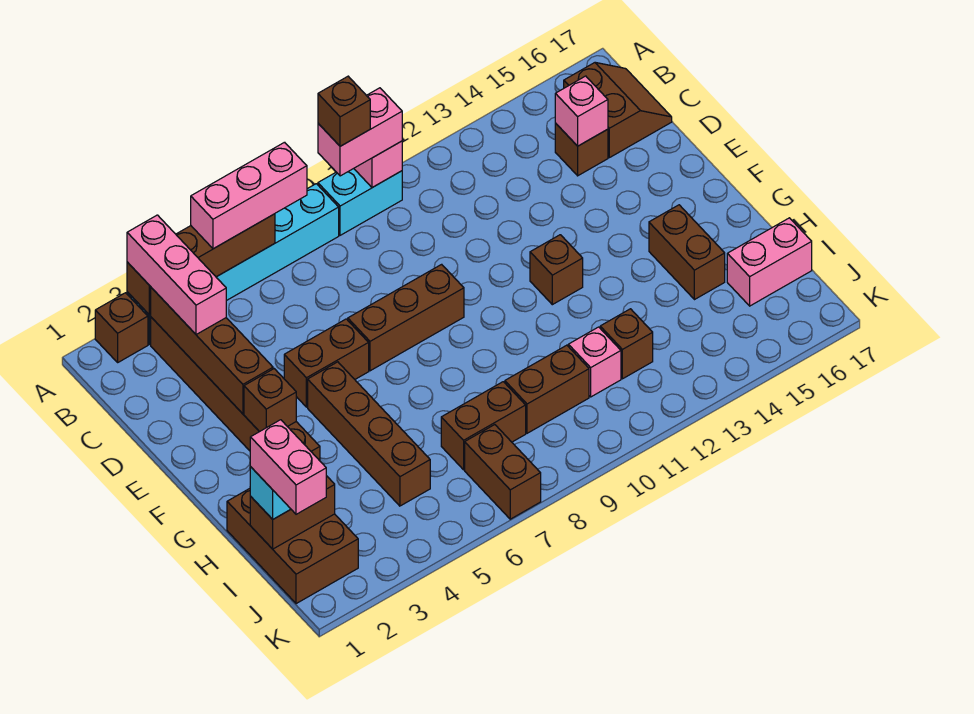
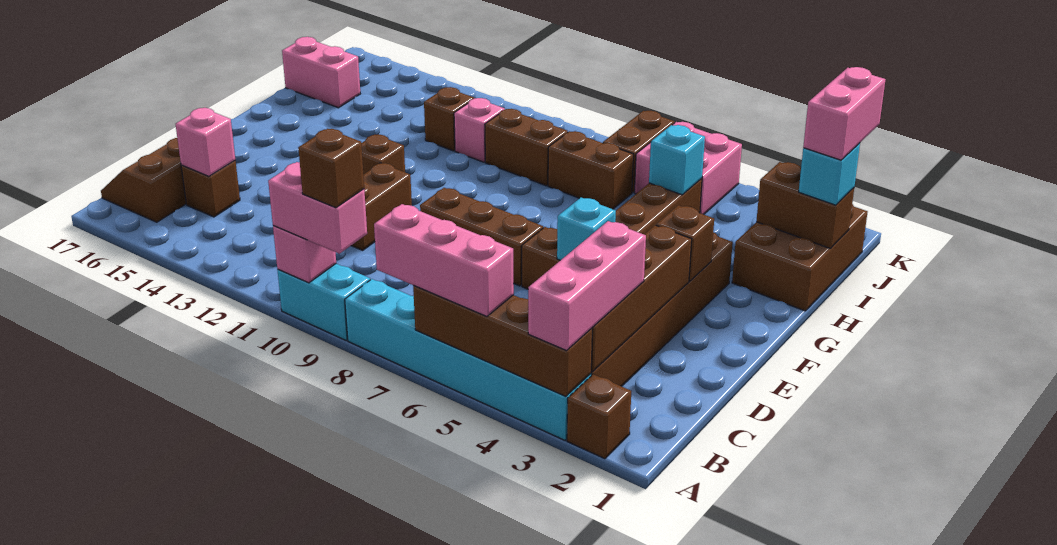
none -> cyan 1x1 brick [557,198,616,260]
brown 1x2 brick [649,205,725,300] -> brown 1x2 brick moved to [351,163,412,250]
none -> cyan 1x1 brick [649,125,705,195]
none -> pink 2x2 brick [634,122,742,214]

